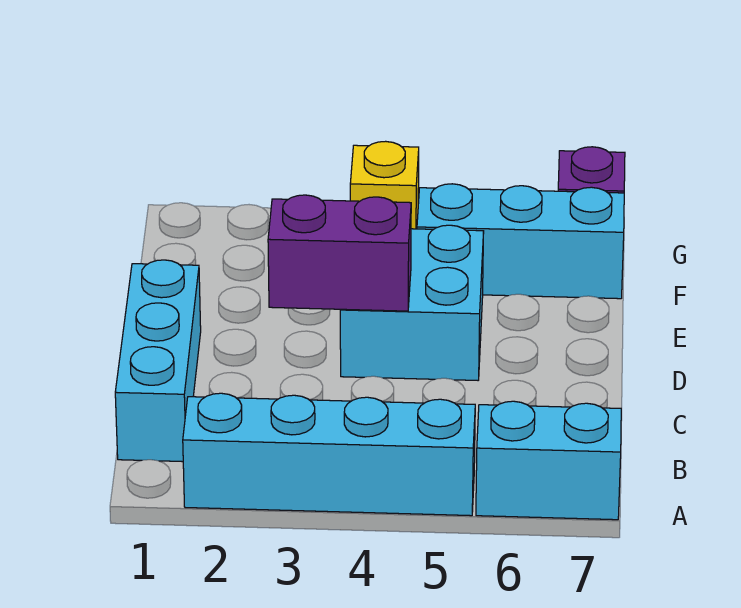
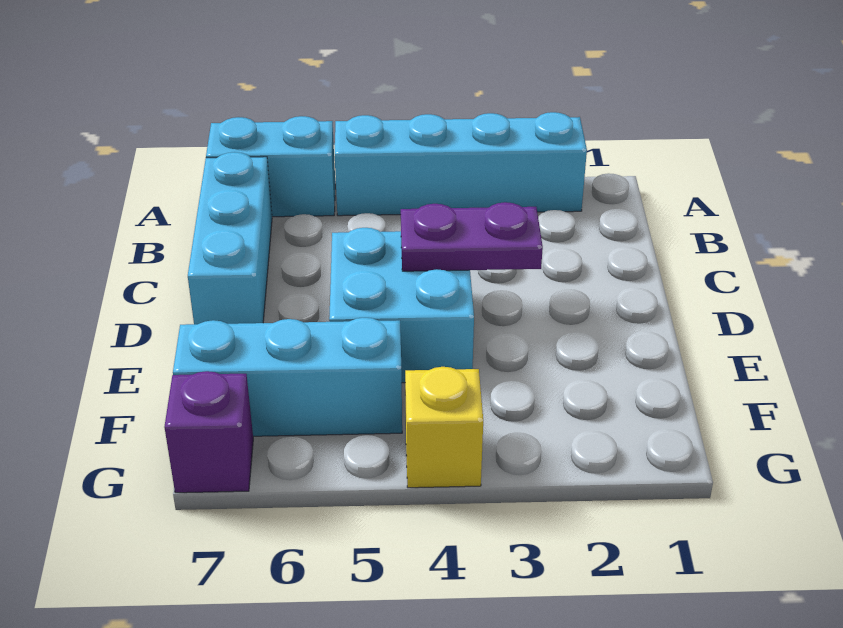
cyan 1x3 brick [115,260,201,462] -> cyan 1x3 brick moved to [188,152,272,324]
purple 1x2 brick [268,195,411,311] -> purple 1x2 plate [401,202,543,271]

